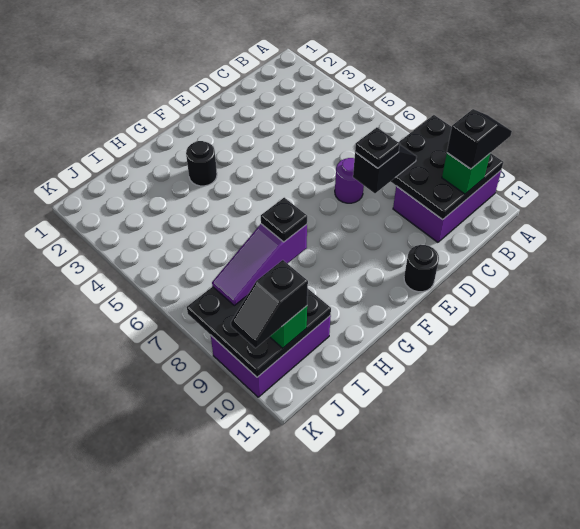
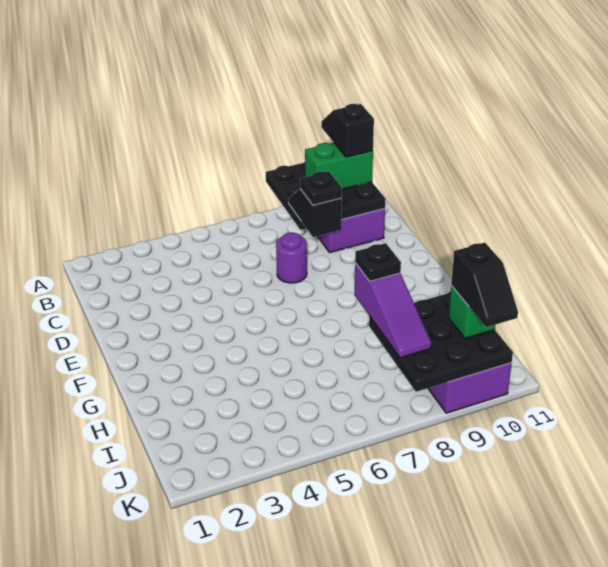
green 1x1 brick [442,153,490,194] -> green 1x2 brick [305,143,373,189]
black 1x1 round brick [404,245,439,292] -> none
black 1x1 round brick [186,141,217,186] -> none

